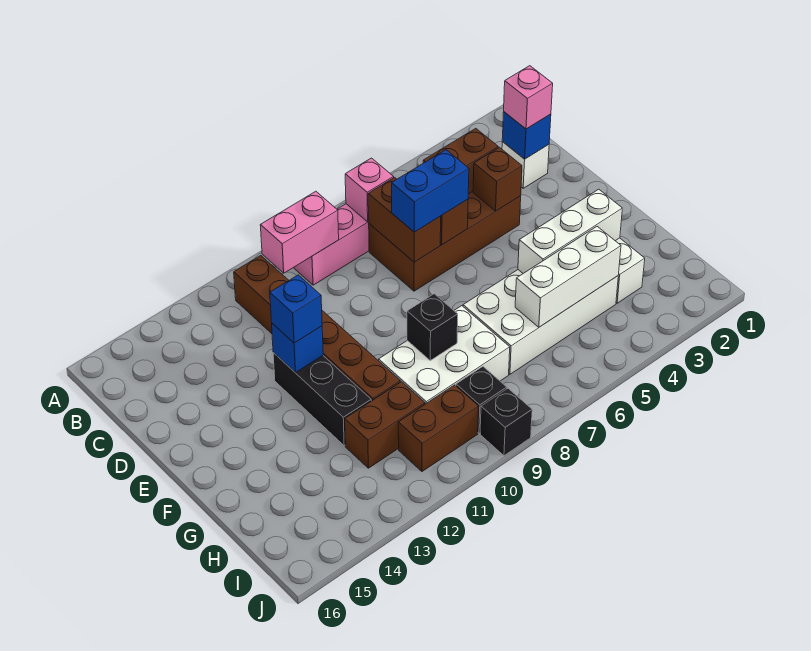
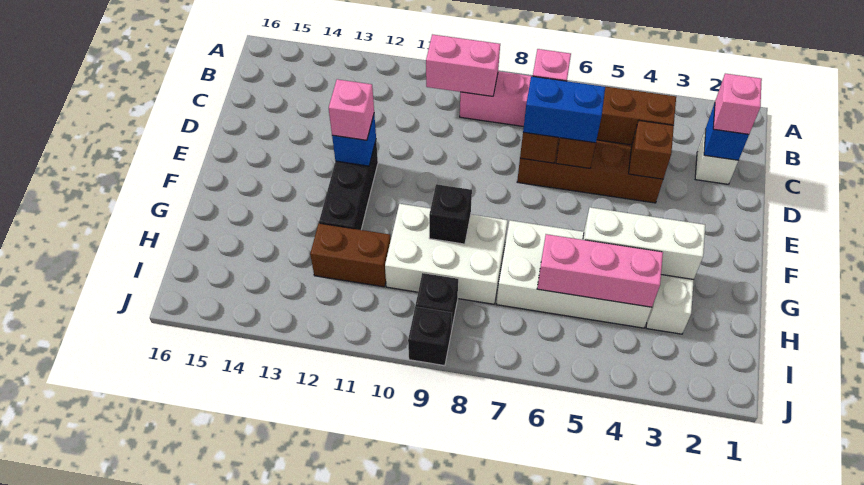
brown 1x6 brick [234,255,400,401] -> none
blue 1x1 brick [270,275,322,343] -> pink 1x1 brick [329,79,374,140]
white 1x3 brick [515,227,621,327] -> pink 1x3 brick [537,234,663,307]
brown 1x2 brick [398,385,479,471] -> none

